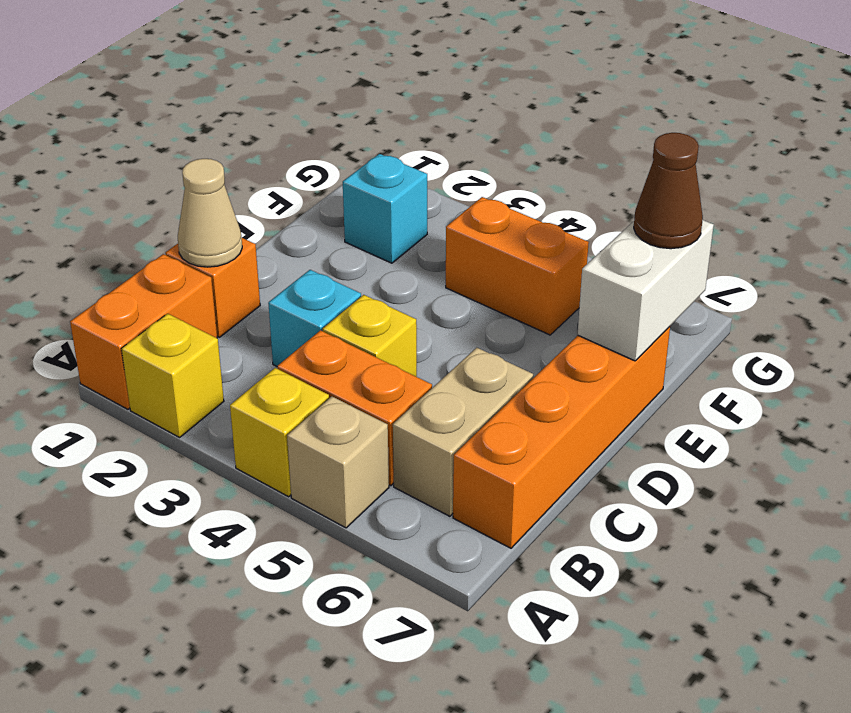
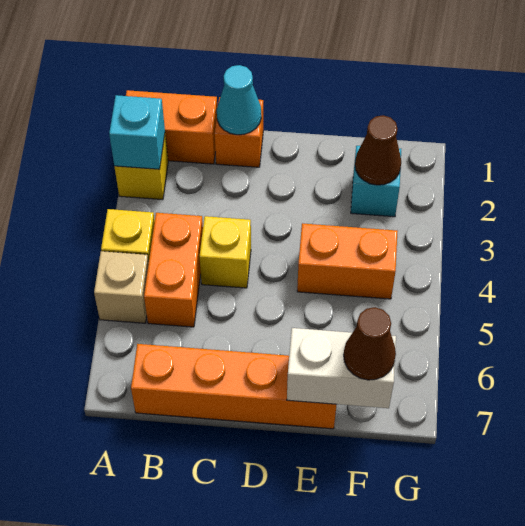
tan 1x2 brick [393,348,533,516] -> none
tan 1x1 cone [178,159,242,267] -> cyan 1x1 cone [217,65,261,135]
cyan 1x1 brick [268,270,361,366] -> cyan 1x1 brick moved to [109,95,165,169]
none -> brown 1x1 cone [355,115,401,185]
orange 1x2 brick [446,197,589,335] -> orange 1x2 brick turned to [297,223,398,299]

